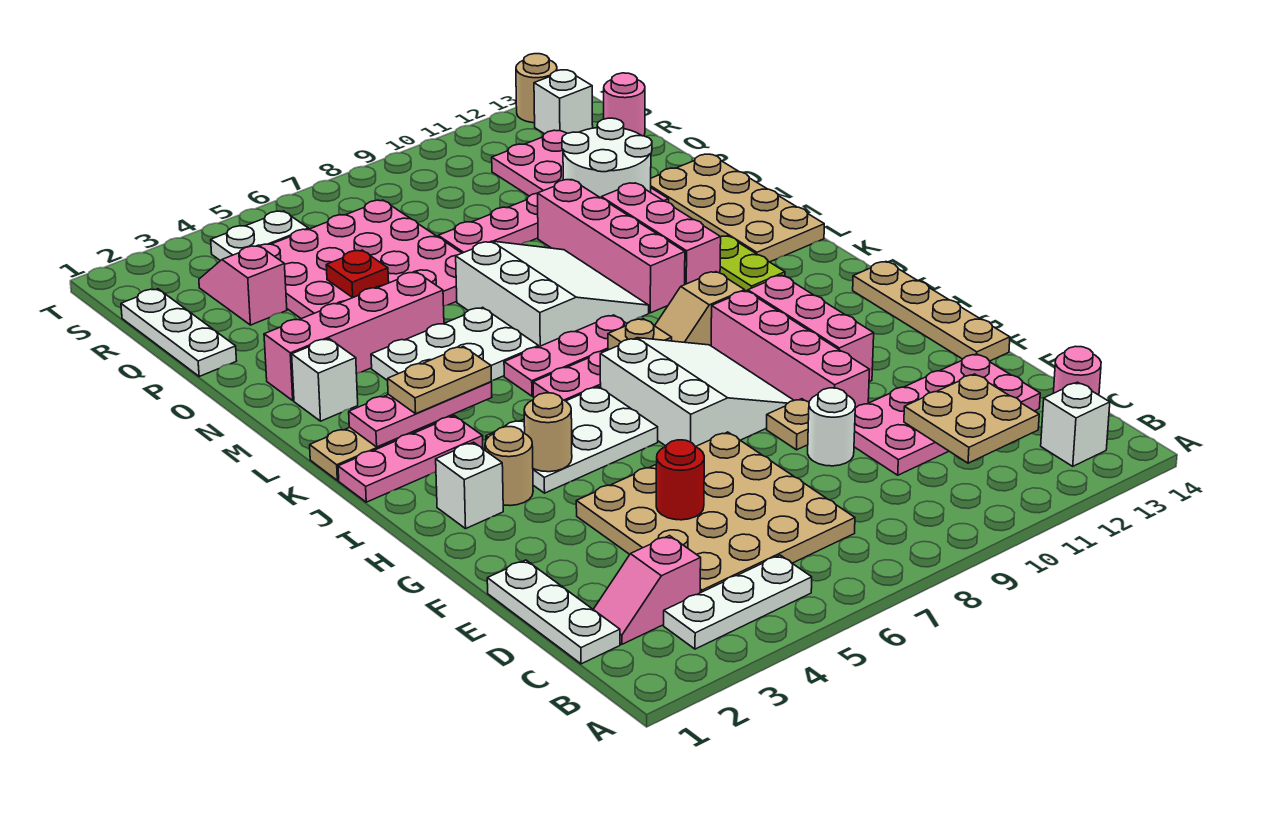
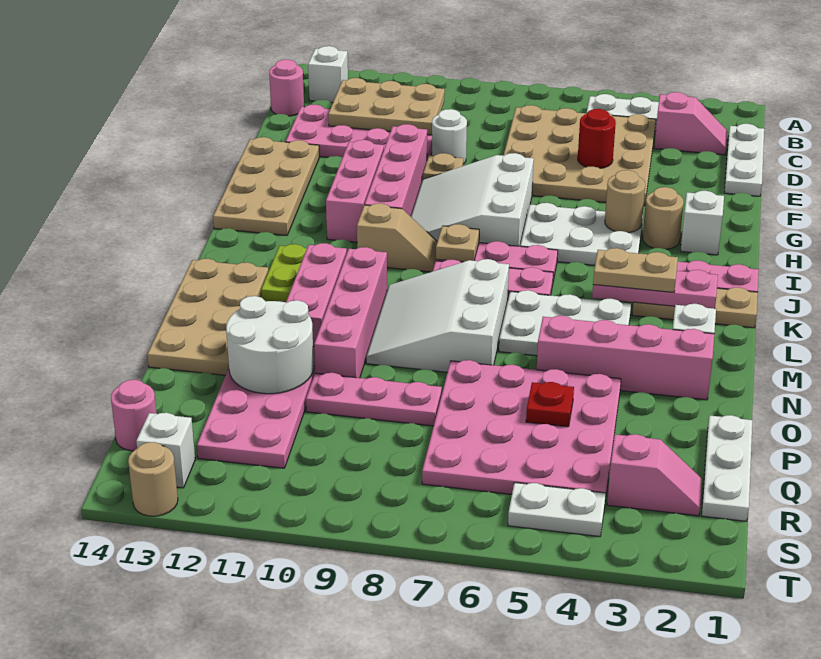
tan 2x2 plate [904,374,1039,463] -> tan 2x3 plate [328,78,445,135]
tan 1x4 plate [853,262,1010,361] -> tan 2x4 plate [213,137,319,235]
pink 1x2 slope [199,245,287,325] -> pink 1x2 slope turned to [607,434,702,516]

